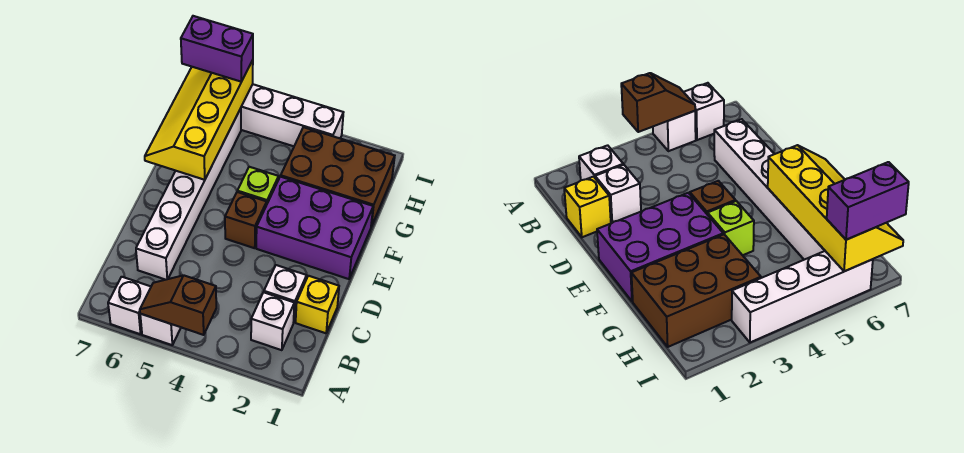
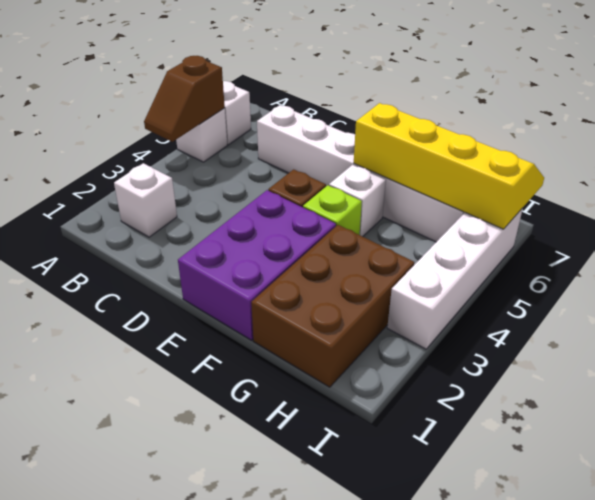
brown 1x2 slope [140,275,216,335] -> brown 1x2 slope turned to [144,56,225,142]
yellow 1x1 brick [296,276,339,333] -> none
white 1x1 brick [264,265,307,322] -> white 1x1 brick moved to [329,165,386,237]
purple 1x2 brick [181,16,253,82] -> none

